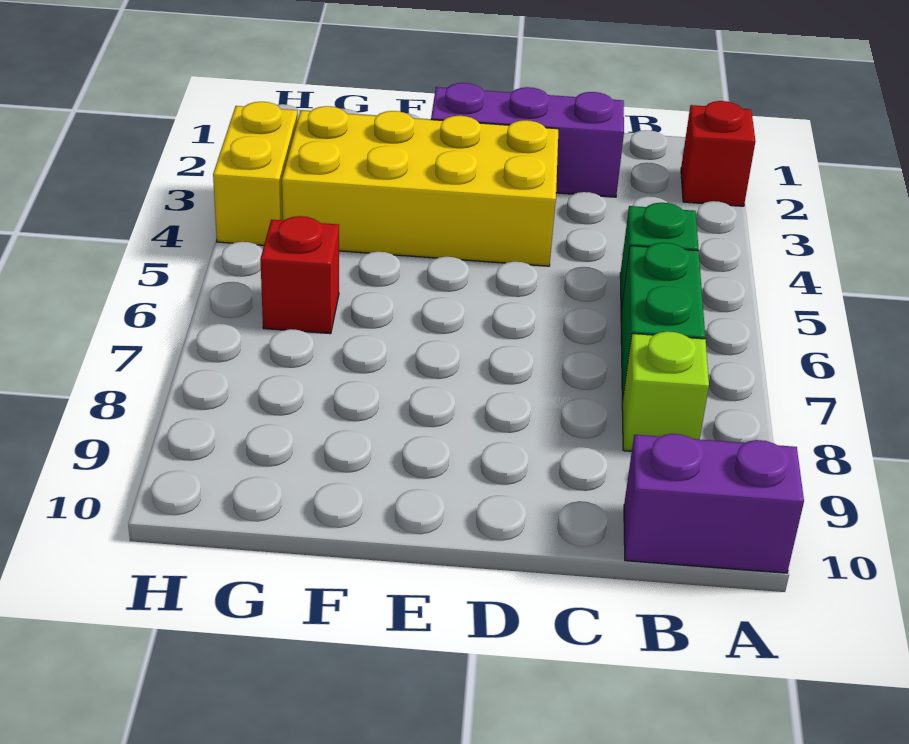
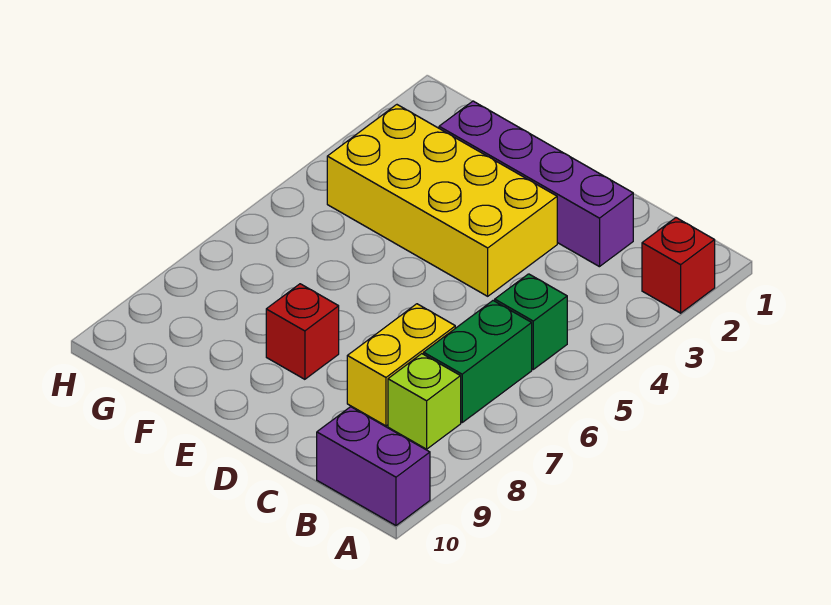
purple 1x3 brick [431,83,624,197] -> purple 1x4 brick [439,101,633,267]
red 1x1 brick [260,216,339,334] -> red 1x1 brick moved to [266,284,339,379]
yellow 1x2 brick [213,102,298,245] -> yellow 1x2 brick moved to [347,304,455,426]

